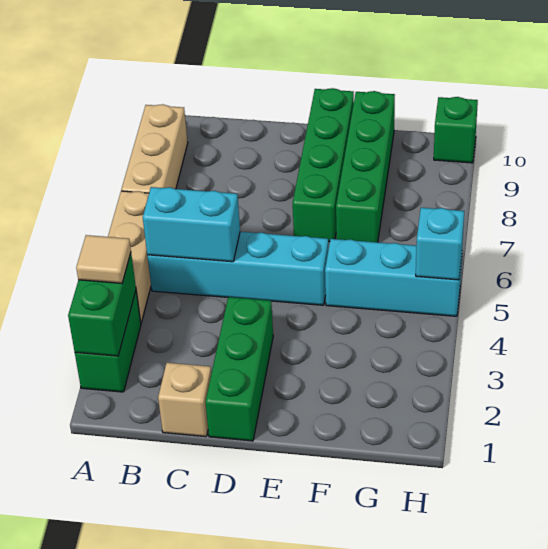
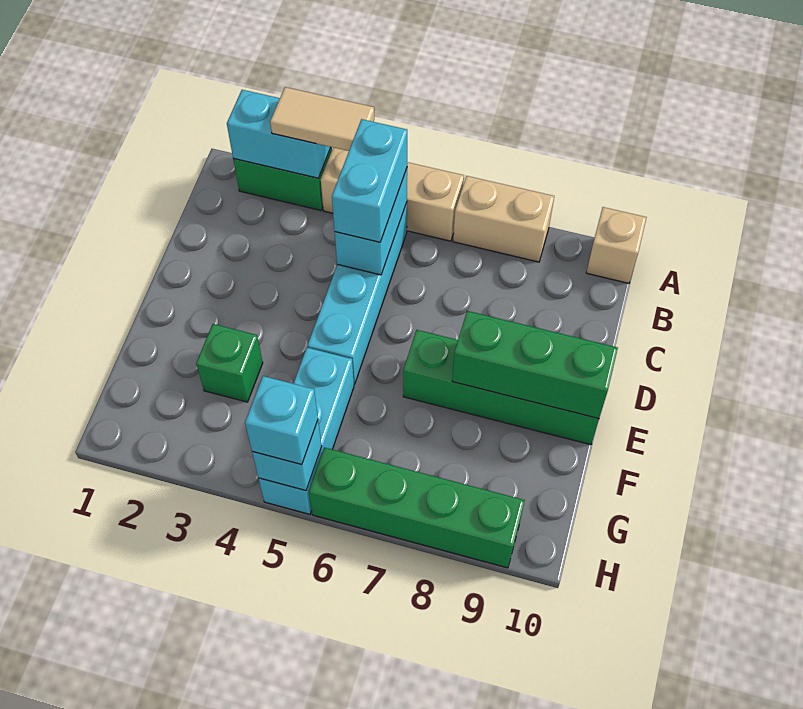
green 1x2 brick [68,253,136,356] -> cyan 1x2 brick [227,90,331,178]
tan 1x1 tile [76,235,131,283] -> tan 1x2 tile [270,87,374,151]
tan 1x3 brick [121,104,188,193] -> tan 1x2 brick [453,176,554,262]
none -> cyan 1x2 brick [332,119,407,242]
tan 1x1 brick [158,363,211,437] -> tan 1x1 brick moved to [586,207,647,283]
green 1x3 brick [205,297,273,441] -> green 1x3 brick moved to [452,311,618,419]
green 1x4 brick [336,91,395,242] -> green 1x4 brick moved to [309,447,525,568]
none -> cyan 1x1 brick [245,376,318,465]
green 1x1 brick [434,97,478,163] -> green 1x1 brick moved to [196,324,263,402]

